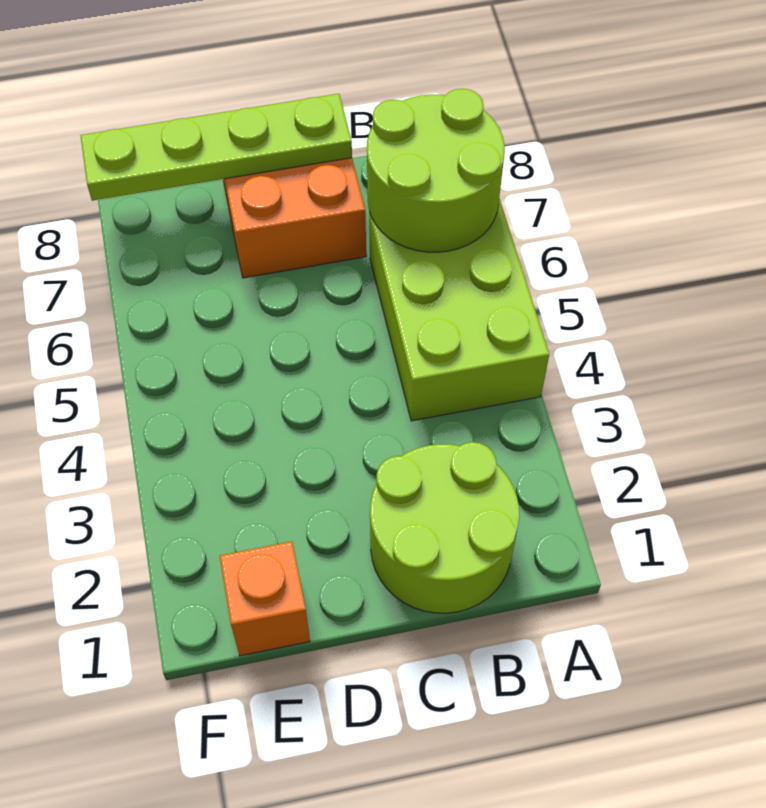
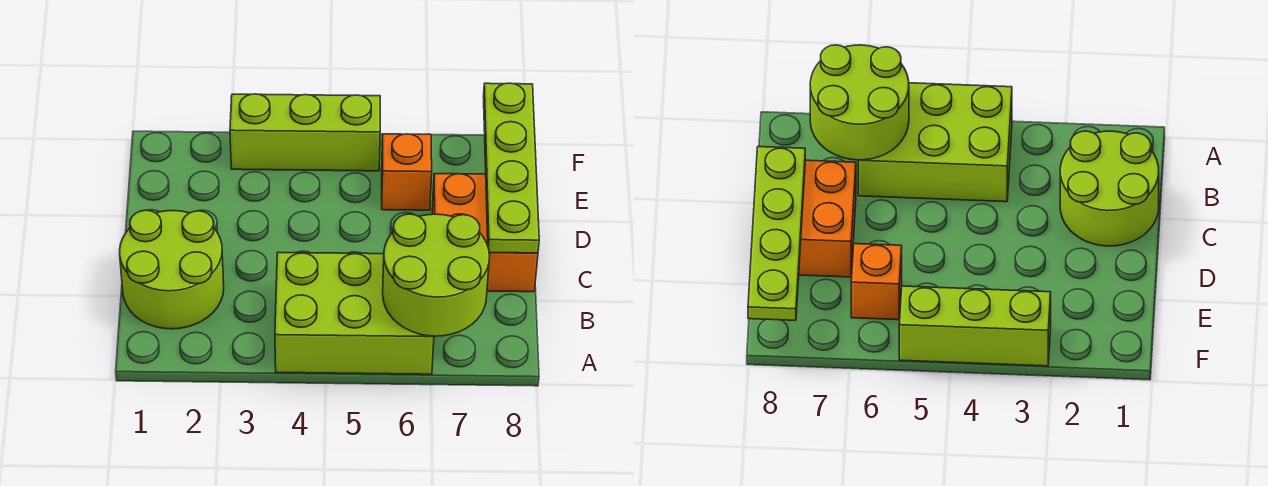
orange 1x1 brick [220,541,310,656] -> orange 1x1 brick moved to [382,134,432,210]
none -> lime 1x3 brick [230,94,380,171]

